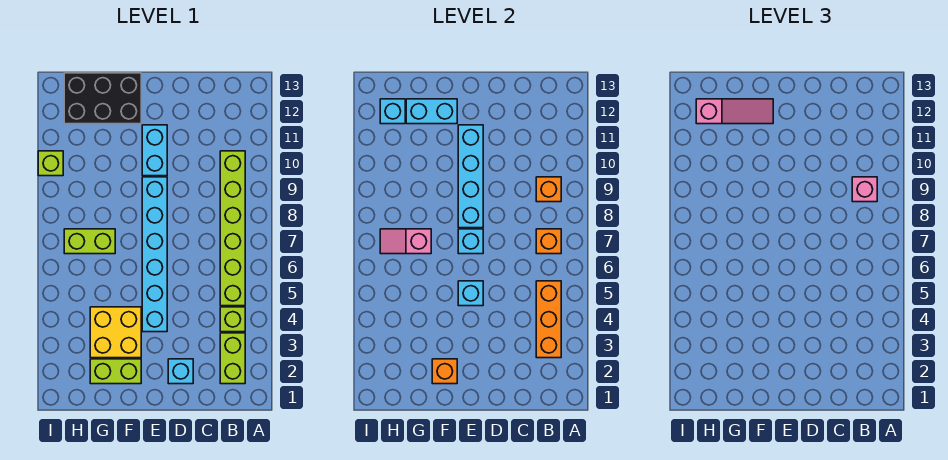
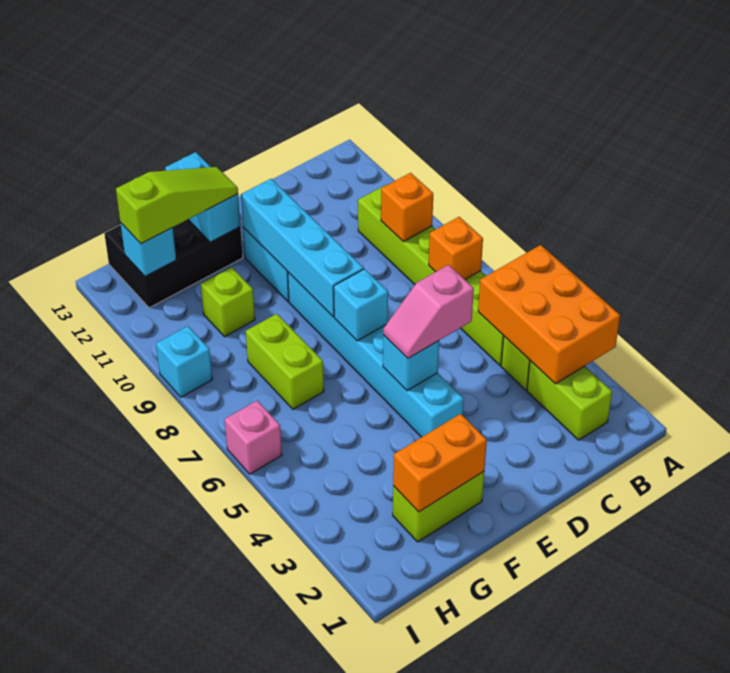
orange 1x3 brick [536,281,561,358] -> orange 2x3 brick [478,245,620,384]
pink 1x1 brick [852,177,877,202] -> pink 1x1 brick moved to [225,401,282,474]
cyan 1x1 brick [168,359,193,384] -> cyan 1x1 brick moved to [156,326,212,397]
orange 1x1 brick [432,359,457,384] -> orange 1x2 brick [393,414,487,512]
yellow 2x2 brick [90,307,141,358] -> none
cyan 1x2 brick [406,99,457,124] -> cyan 1x2 brick turned to [165,152,240,242]
pink 1x3 slope [696,99,773,124] -> lime 1x3 slope [116,167,238,244]
lime 1x2 brick [64,229,115,254] -> lime 1x2 brick turned to [246,314,324,409]
pink 1x2 slope [380,229,431,254] -> pink 1x2 slope moved to [383,265,474,358]
lime 1x1 brick [38,151,63,176] -> lime 1x1 brick moved to [201,267,255,337]

